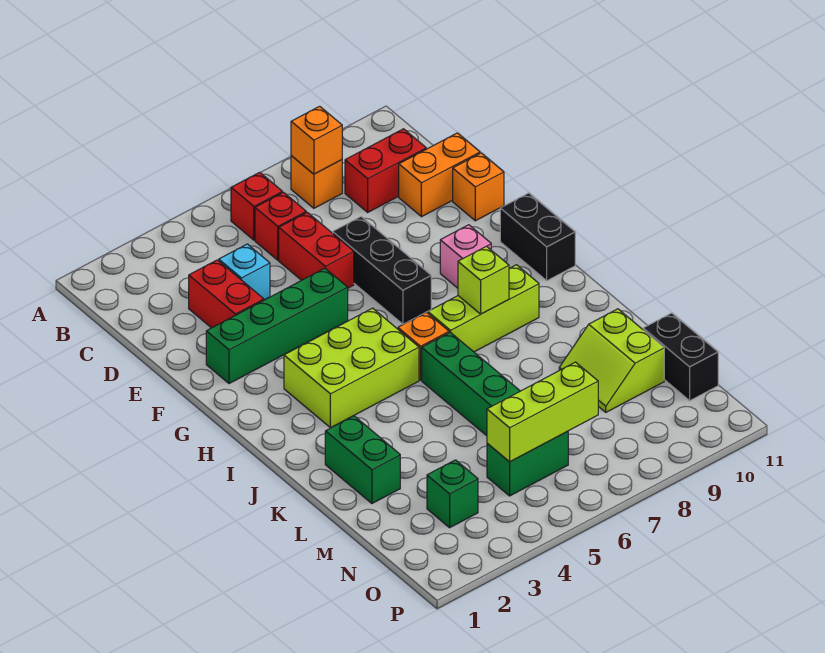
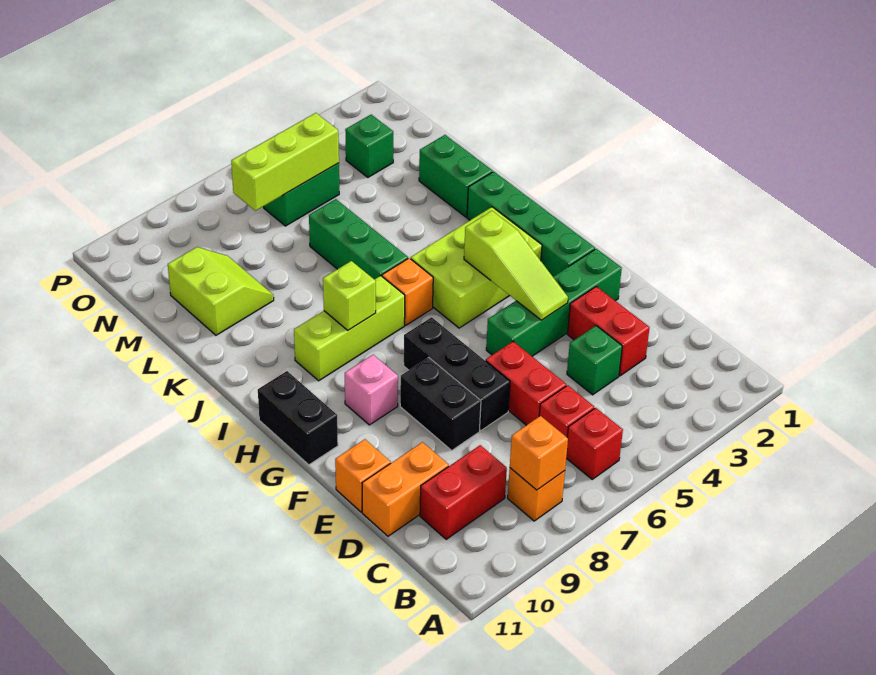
cyan 1x1 brick [219,244,270,300] -> green 1x1 brick [567,326,622,395]
none -> lime 1x3 slope [464,211,568,320]
none -> green 1x4 brick [467,172,595,276]
black 1x2 brick [643,313,718,401] -> black 1x2 brick moved to [400,357,481,450]

